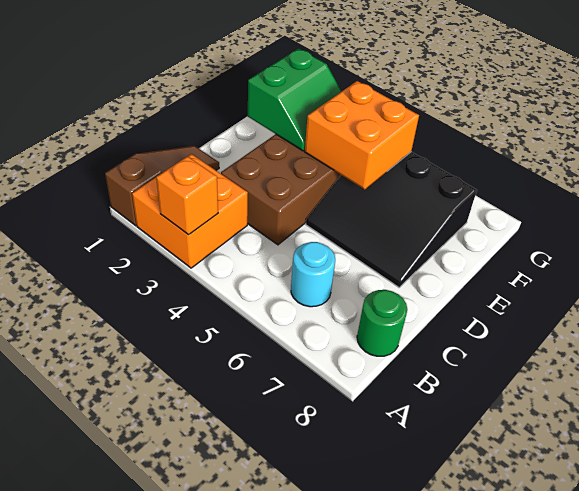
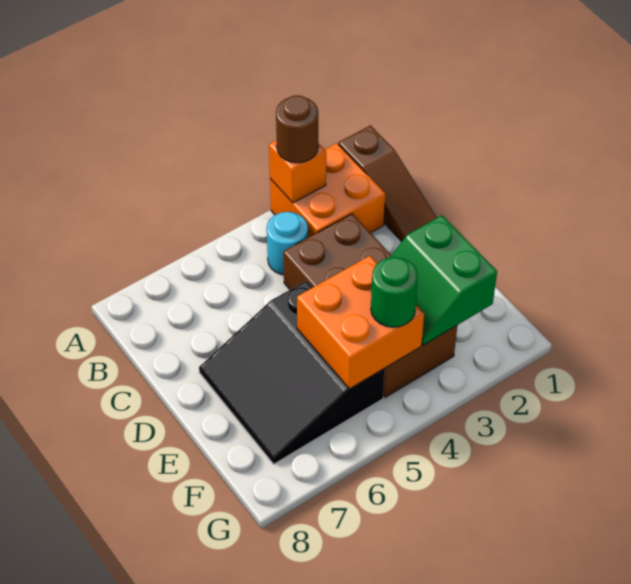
none -> brown 1x1 round brick [276,96,318,163]
cyan 1x1 round brick [291,242,335,307] -> cyan 1x1 round brick moved to [267,212,308,275]
green 1x1 round brick [357,290,407,356] -> green 1x1 round brick moved to [371,257,418,327]
black 3x3 slope [306,152,477,287] -> black 3x3 slope turned to [199,281,385,464]

